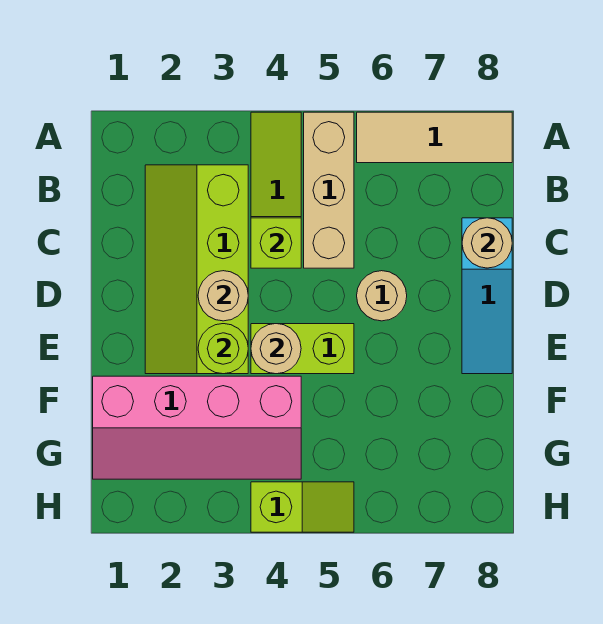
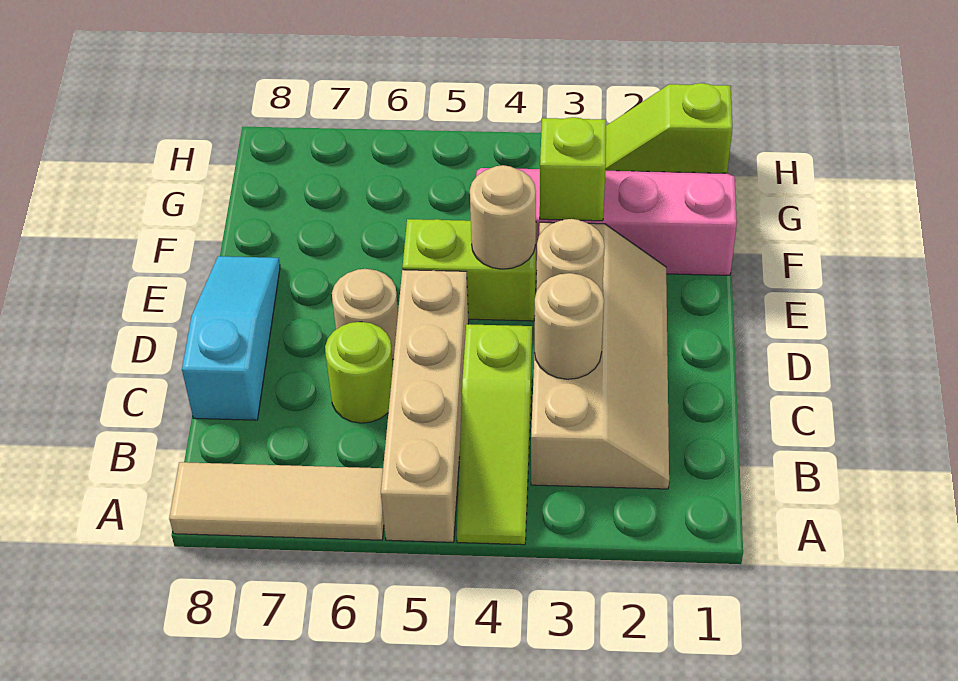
tan 1x3 brick [304,112,354,268] -> tan 1x4 brick [381,270,469,542]
lime 2x4 slope [145,165,248,374] -> tan 2x4 slope [531,222,669,489]
lime 1x1 brick [251,218,301,268] -> lime 1x1 brick moved to [540,117,606,221]
tan 1x1 round brick [462,218,512,268] -> tan 1x1 round brick moved to [535,273,604,379]
lime 1x1 round brick [198,324,248,374] -> lime 1x1 round brick moved to [325,322,393,423]
lime 1x2 slope [251,482,354,532] -> lime 1x2 slope moved to [605,83,732,173]

